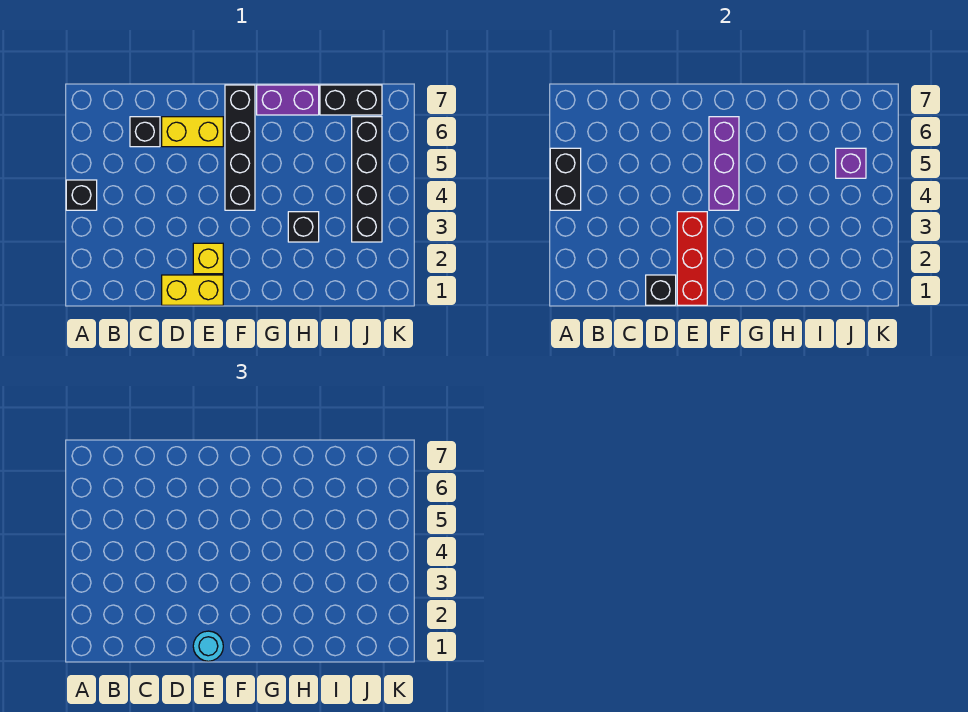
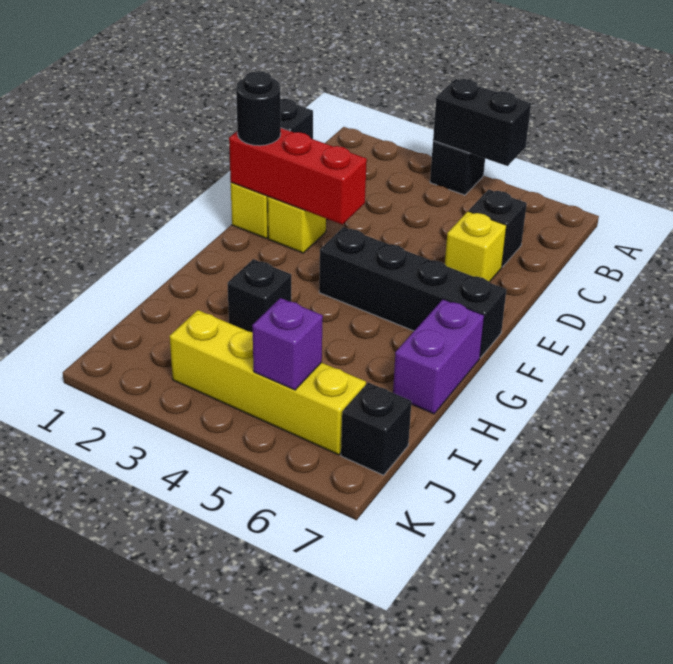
yellow 1x2 brick [162,117,223,147] -> yellow 1x1 brick [445,211,506,282]
cyan 1x1 round brick [193,631,223,661] -> black 1x1 round brick [236,71,281,146]
purple 1x3 brick [709,117,739,210] -> none
black 1x2 brick [320,85,382,115] -> black 1x1 brick [341,383,412,475]
black 1x4 brick [352,117,382,242] -> yellow 1x4 brick [170,310,366,455]

